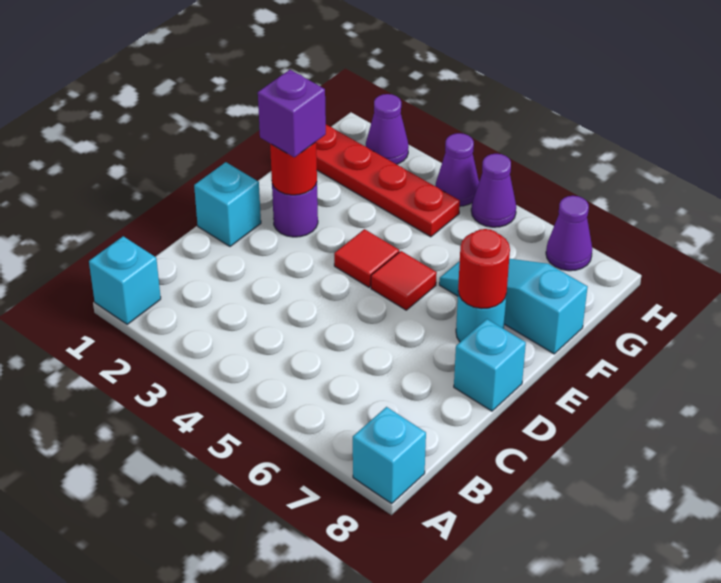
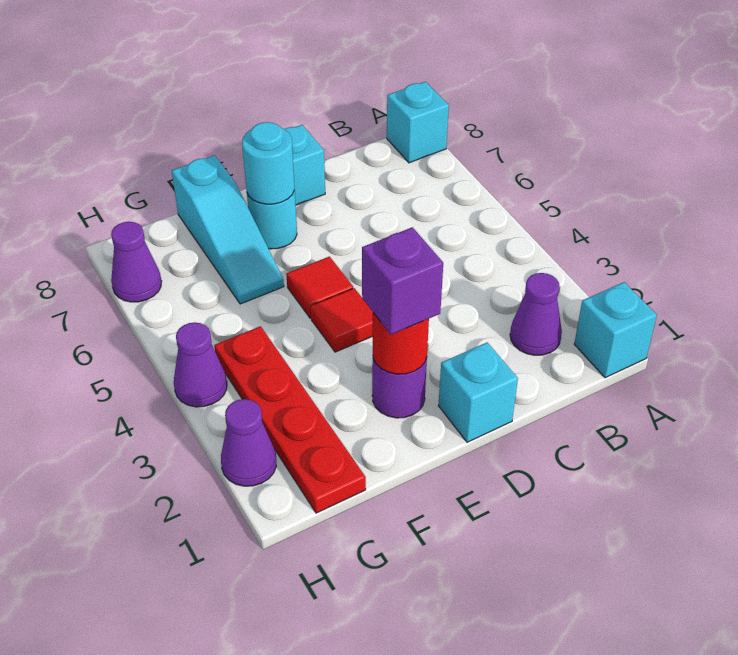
red 1x1 round brick [458,229,510,309] -> cyan 1x1 round brick [242,122,294,204]
purple 1x1 cone [471,154,516,227] -> purple 1x1 cone moved to [510,273,562,355]

